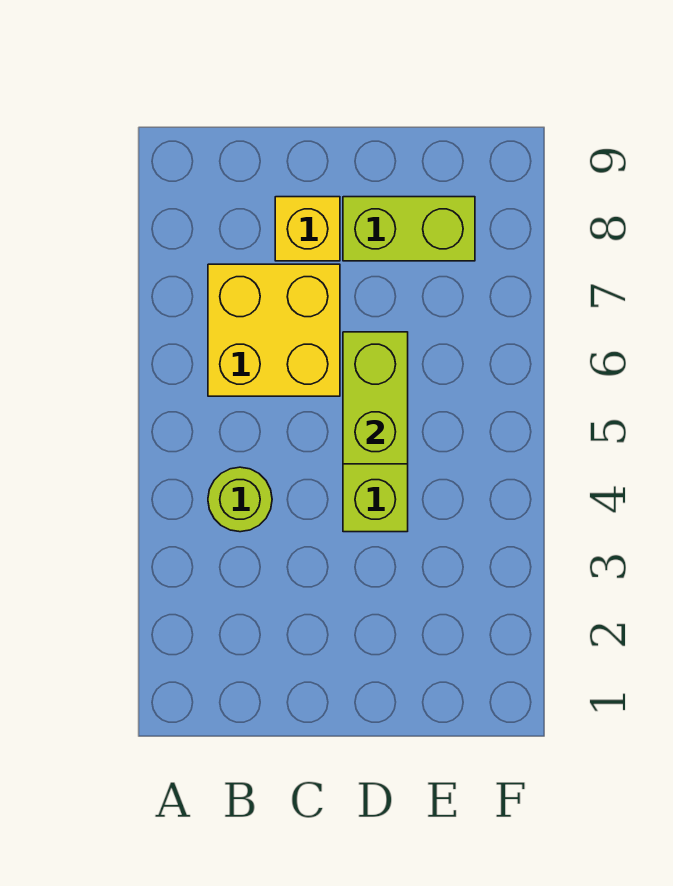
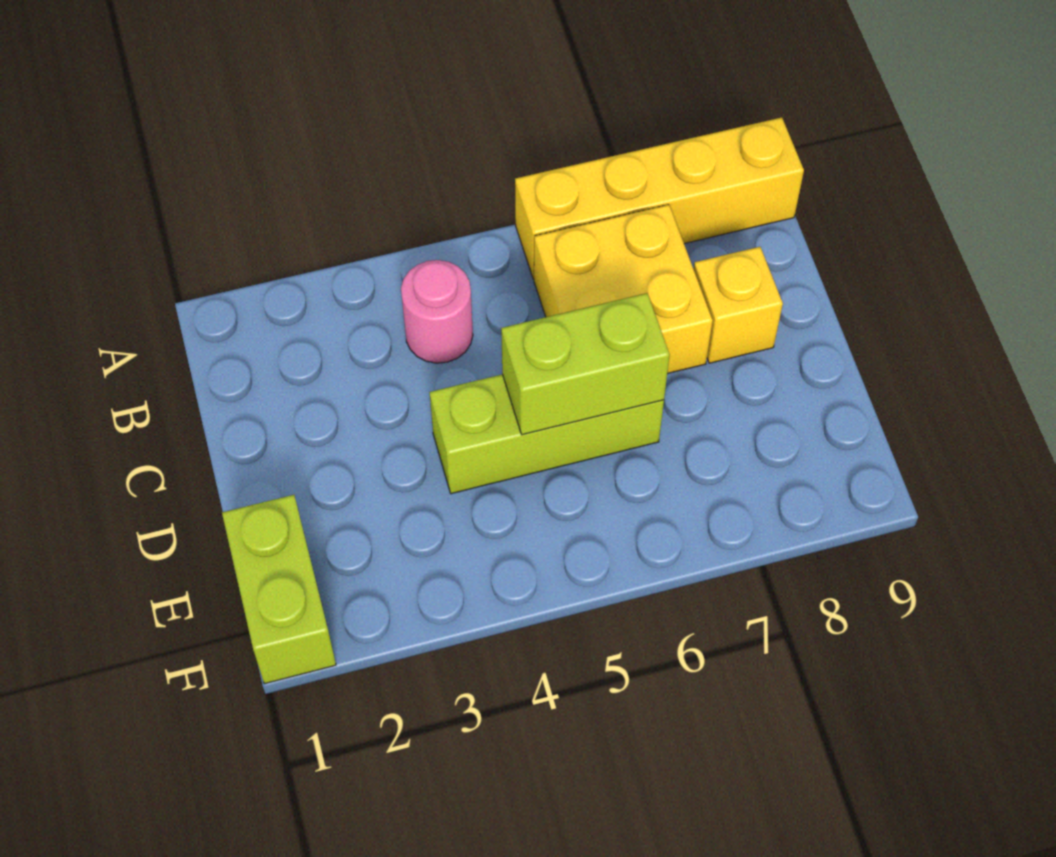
none -> yellow 1x4 brick [515,117,804,279]
lime 1x1 round brick [208,467,272,532] -> pink 1x1 round brick [401,260,473,363]
lime 1x2 brick [343,197,475,261] -> lime 1x2 brick moved to [222,495,336,684]

